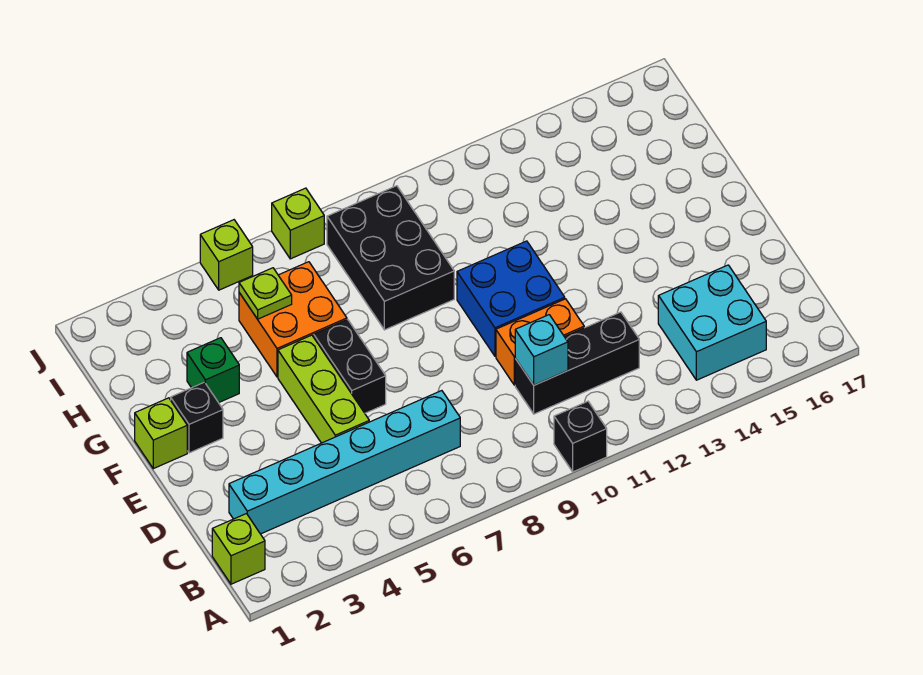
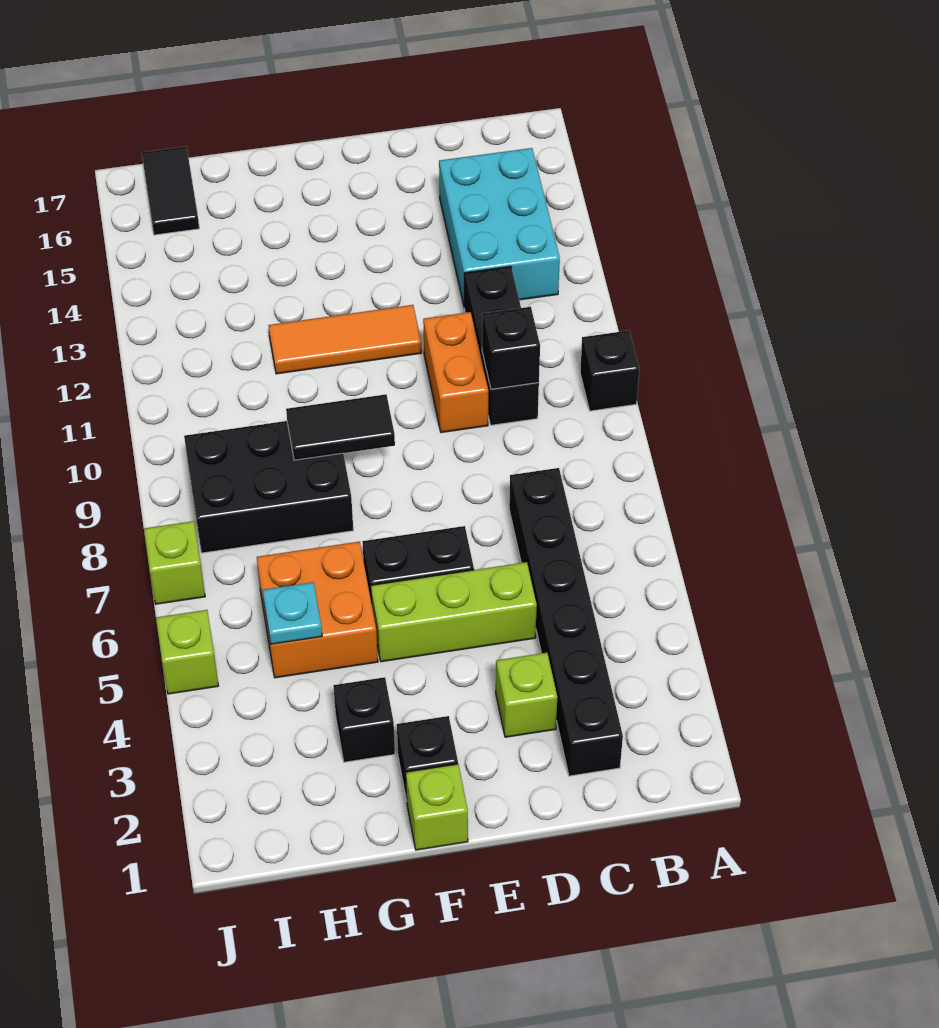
lime 1x1 brick [212,514,265,584] -> lime 1x1 brick moved to [496,653,557,737]
cyan 2x2 brick [658,265,766,380] -> cyan 2x3 brick [439,148,560,305]
cyan 1x6 brick [229,391,460,534] -> black 1x6 brick [509,468,623,776]
cyan 1x1 brick [515,315,568,385] -> black 1x1 brick [482,307,540,389]
blue 2x2 brick [457,241,565,356] -> none
none -> orange 1x3 tile [268,305,421,374]
none -> black 1x2 tile [286,394,395,460]
green 1x1 brick [187,338,239,403] -> black 1x1 brick [333,677,395,762]
lime 1x1 plate [239,268,292,319] -> cyan 1x1 plate [263,582,322,644]
none -> black 1x2 tile [142,147,199,235]

